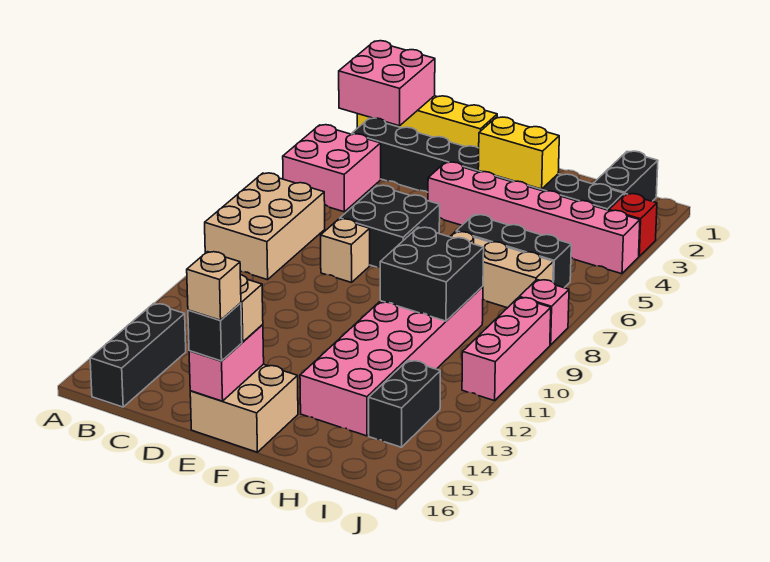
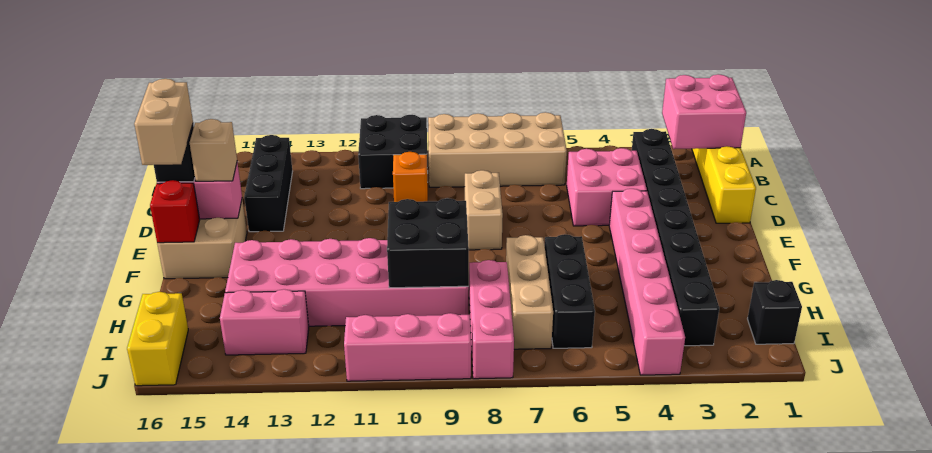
pink 2x2 brick [283,125,381,212] -> pink 2x2 brick moved to [567,148,647,226]
tan 2x3 brick [205,173,325,280] -> tan 2x4 brick [428,112,567,187]
black 1x3 brick [90,304,186,407] -> black 1x3 brick turned to [244,135,293,232]
none -> orange 1x1 brick [393,152,428,202]
black 2x2 brick [340,185,440,268] -> black 2x2 brick moved to [358,115,428,189]
tan 1x1 brick [321,219,370,283] -> tan 1x2 brick [465,170,503,250]
tan 1x1 brick [187,252,241,320] -> tan 1x2 brick [134,79,193,165]
yellow 1x2 brick [478,117,559,189] -> yellow 1x2 brick moved to [127,292,188,386]
black 1x2 brick [593,151,658,201] -> black 1x1 brick [748,280,802,344]
black 1x2 brick [369,360,440,447] -> pink 1x2 brick [220,289,309,355]
red 1x1 brick [609,194,657,256] -> red 1x1 brick moved to [150,180,200,243]
pink 1x1 brick [519,280,569,345] -> pink 1x3 brick [469,260,514,379]

